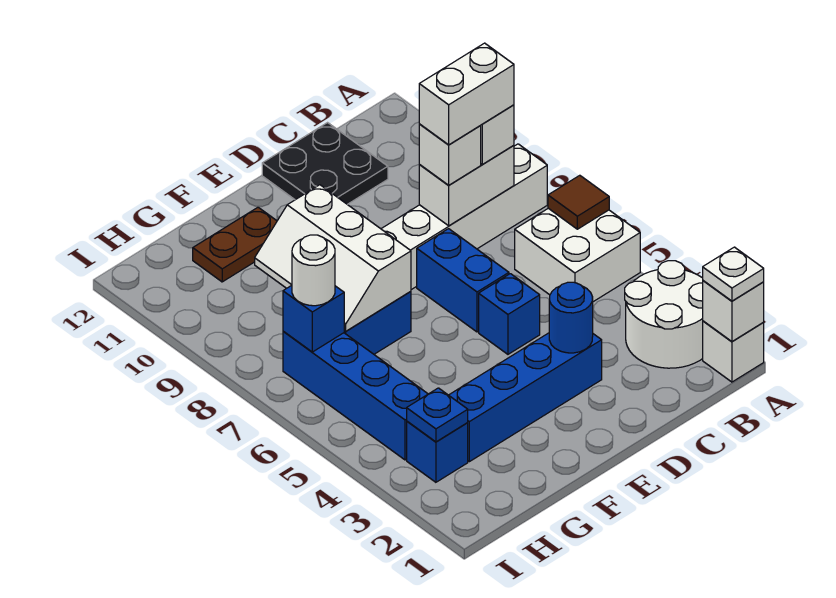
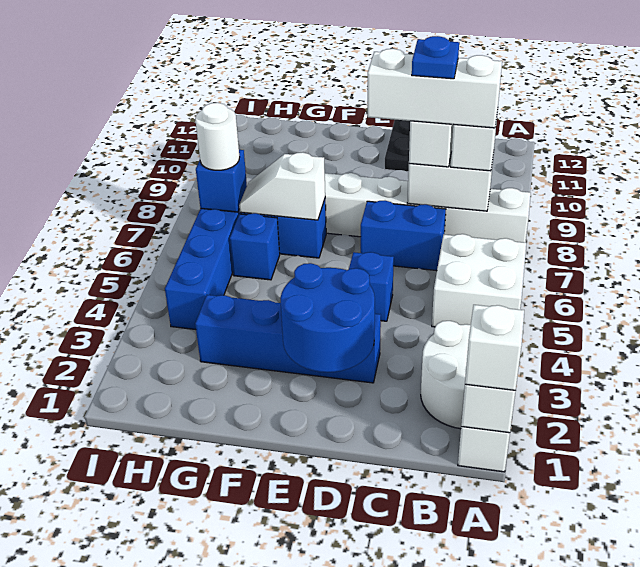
white 1x1 plate [703,247,764,301] -> white 1x1 brick [465,305,524,390]
brown 1x1 tile [548,175,609,229] -> none
white 1x2 brick [419,43,514,145] -> white 1x3 brick [368,49,502,128]
blue 1x1 round brick [549,282,593,353] -> blue 2x2 round brick [280,263,375,372]
blue 1x2 brick [417,229,509,332] -> blue 1x2 brick turned to [361,201,446,271]
white 2x3 slope [255,185,411,331] -> white 1x2 slope [239,152,325,220]
brown 1x2 plate [193,207,277,282] -> none
blue 1x1 brick [407,422,468,482] -> blue 1x1 brick moved to [230,213,280,280]
blue 1x1 plate [407,388,468,442] -> blue 1x1 plate moved to [412,36,459,79]

